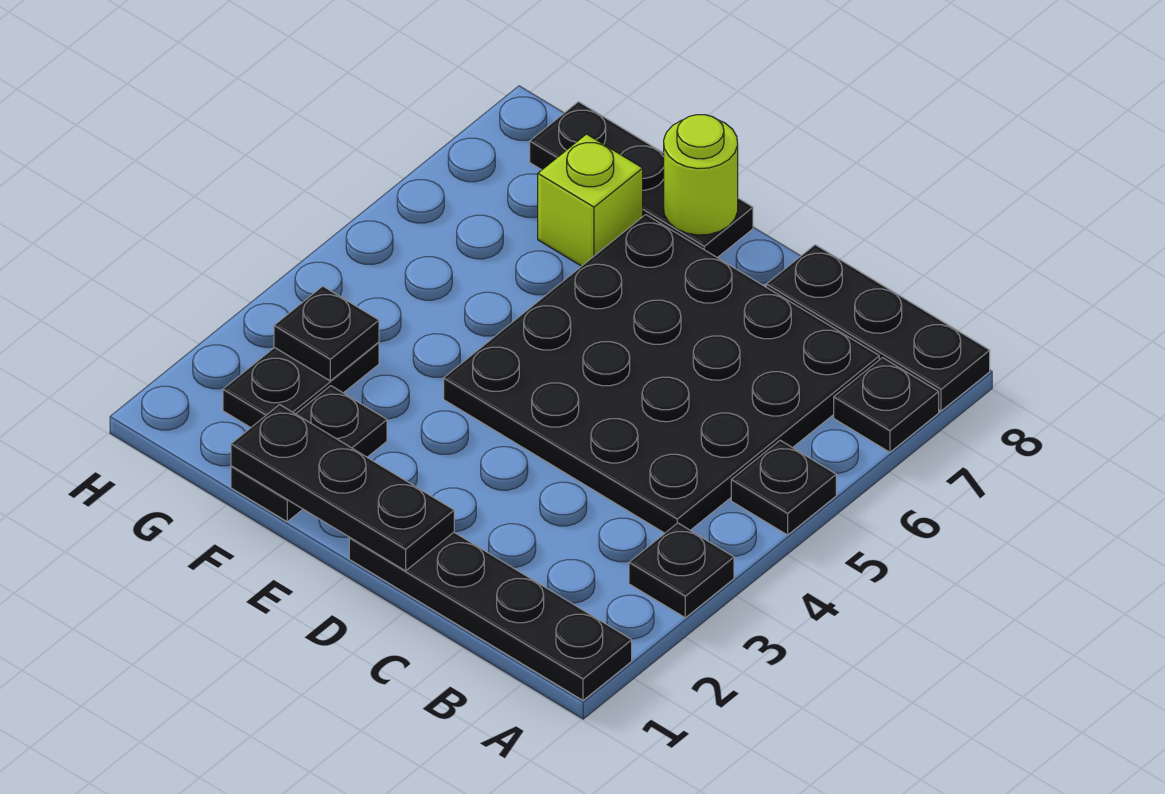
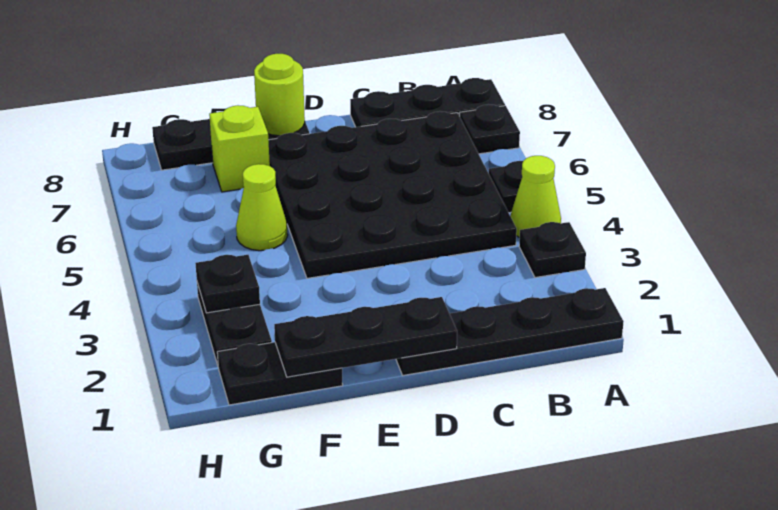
none -> lime 1x1 cone [510,156,561,238]
black 1x2 plate [231,386,387,522] -> black 1x2 plate turned to [217,342,343,405]
none -> lime 1x1 cone [236,164,288,251]

